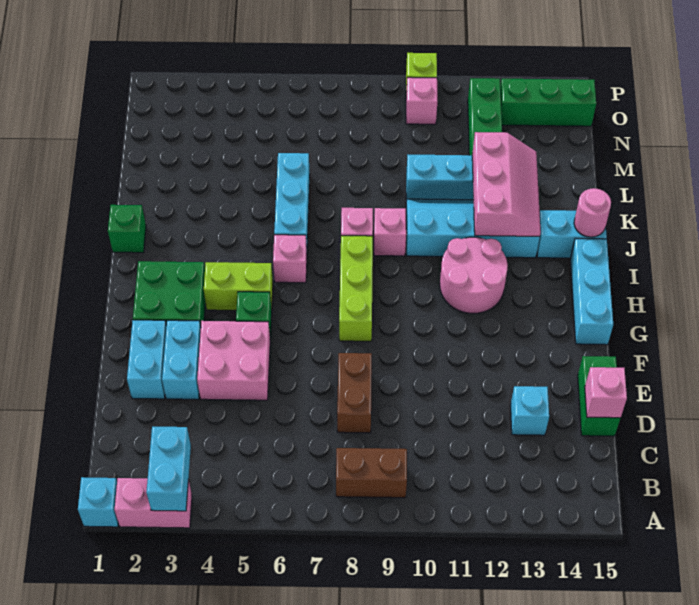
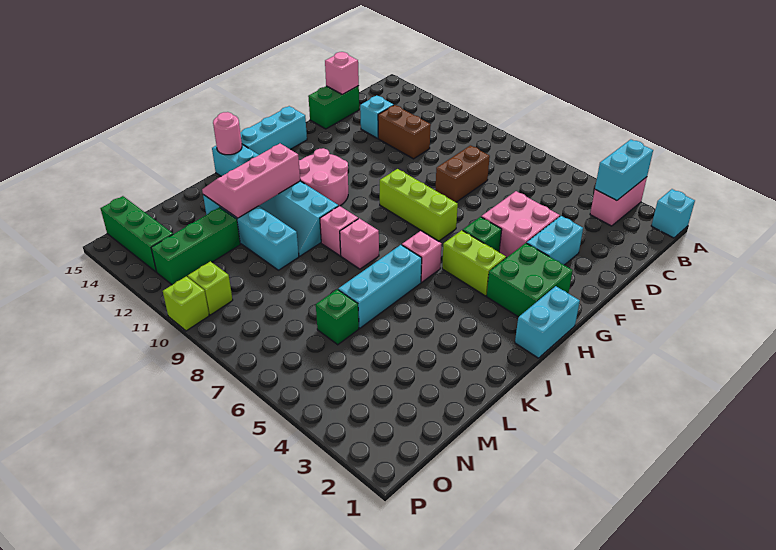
pink 1x2 brick [115,478,192,528] -> pink 1x2 brick turned to [590,177,647,226]
brown 1x2 brick [336,448,407,498] -> brown 1x2 brick moved to [378,105,431,159]
cyan 1x2 brick [127,320,166,399] -> cyan 1x2 brick moved to [515,286,580,358]
lime 1x3 brick [339,236,373,341] -> lime 1x3 brick turned to [380,169,458,241]
green 1x1 brick [108,205,146,253] -> green 1x1 brick moved to [316,289,359,345]
pink 1x1 brick [406,77,437,124] -> lime 1x1 brick [188,261,233,315]

